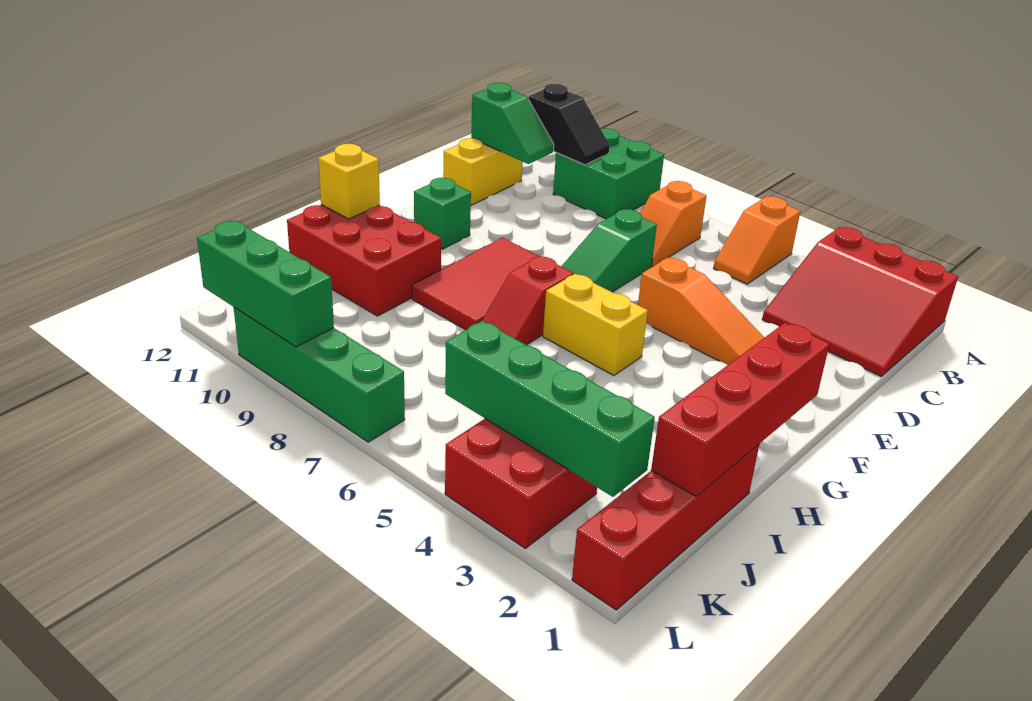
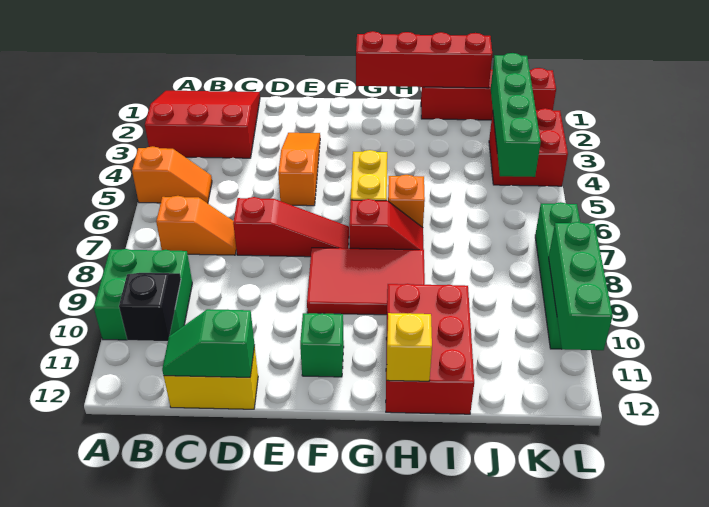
red 3x3 slope [762,227,958,377] -> red 3x3 slope turned to [145,91,260,158]
green 1x2 slope [471,83,554,164] -> green 1x2 slope turned to [162,309,255,377]
green 1x3 slope [561,209,657,292] -> red 1x3 slope [233,197,349,257]
none -> orange 1x1 brick [388,175,425,228]

